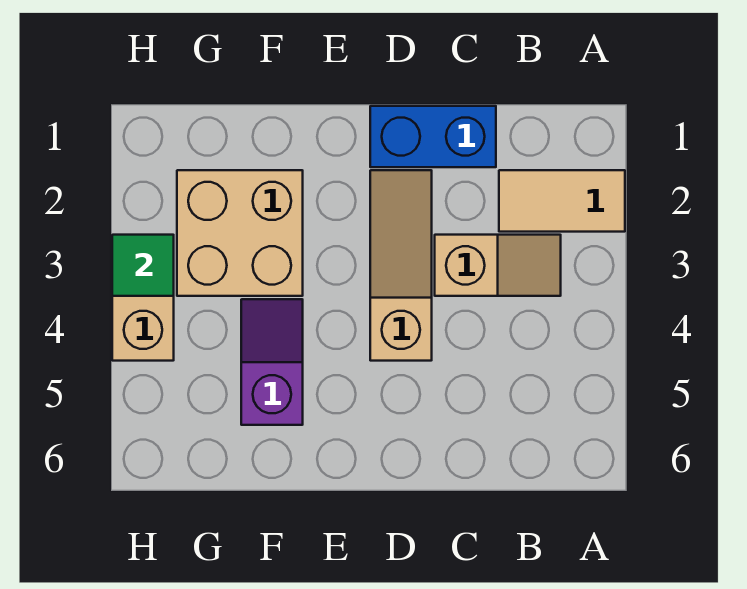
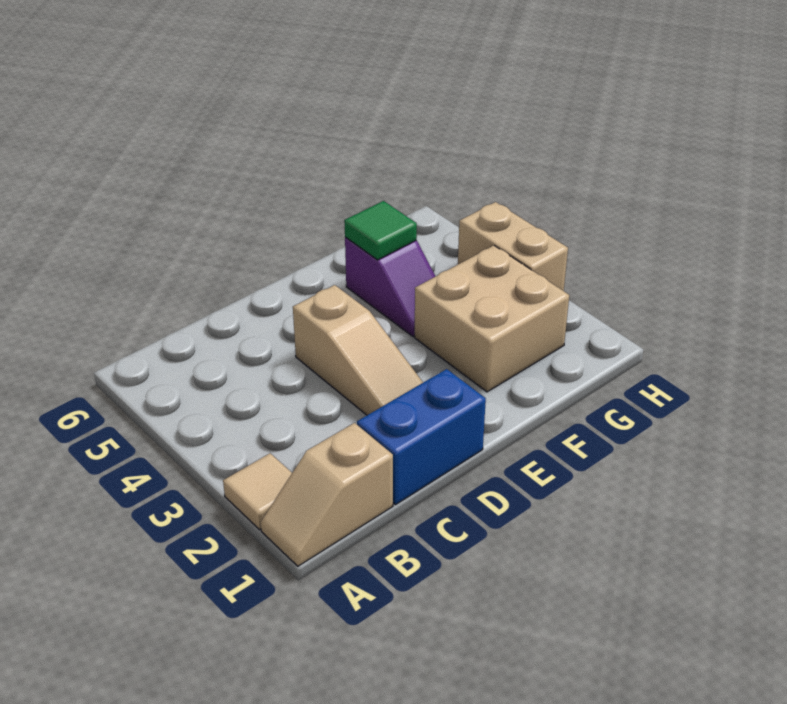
tan 1x2 tile [499,170,625,232] -> tan 1x1 tile [223,453,292,530]
tan 1x2 slope [435,235,561,296] -> tan 1x2 slope moved to [261,423,393,566]
green 1x1 tile [112,235,174,296] -> green 1x1 tile moved to [344,201,417,260]

